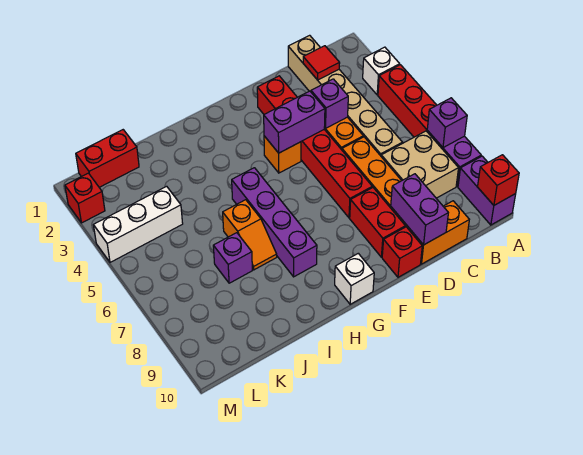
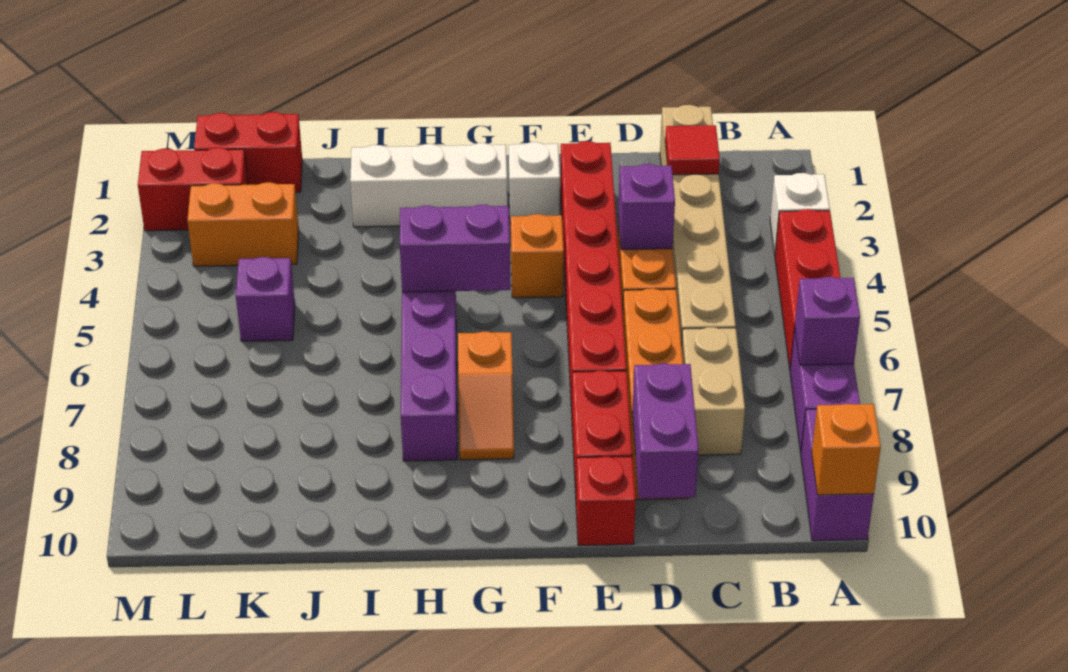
red 1x1 brick [478,155,519,205] -> orange 1x1 brick [812,404,881,495]
tan 2x2 brick [381,131,458,198] -> tan 1x2 brick [682,327,745,455]
orange 1x2 brick [407,201,469,264] -> orange 1x2 brick moved to [187,182,299,266]
purple 1x2 brick [264,91,325,153] -> purple 1x2 brick moved to [400,205,510,292]
white 1x1 brick [335,253,374,304] -> white 1x1 brick moved to [509,142,560,224]
orange 1x2 slope [223,200,277,270] -> orange 1x2 slope moved to [458,332,514,460]
purple 1x1 brick [213,233,252,283] -> purple 1x1 brick moved to [236,257,295,341]
white 1x3 brick [94,186,183,262] -> white 1x3 brick moved to [350,143,507,227]
red 1x1 brick [65,173,105,223] -> red 1x2 brick [138,148,248,231]

